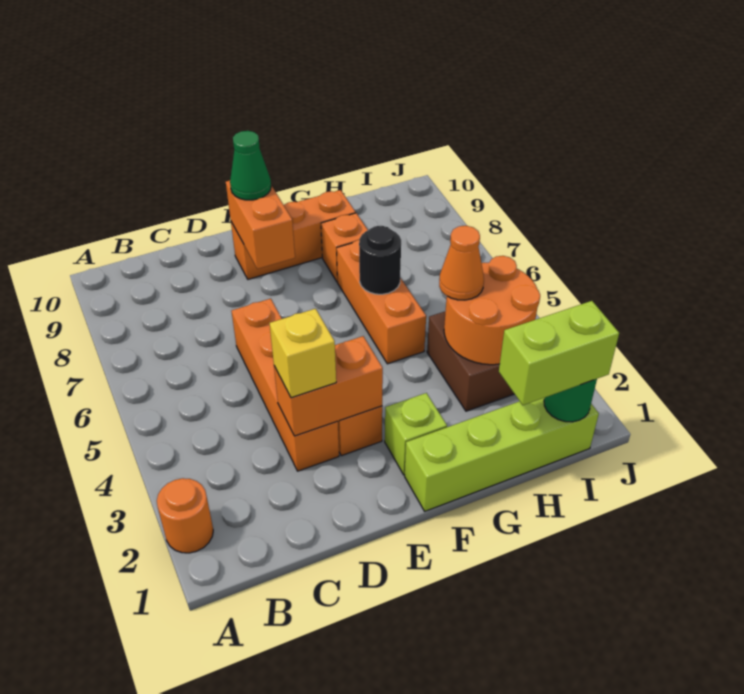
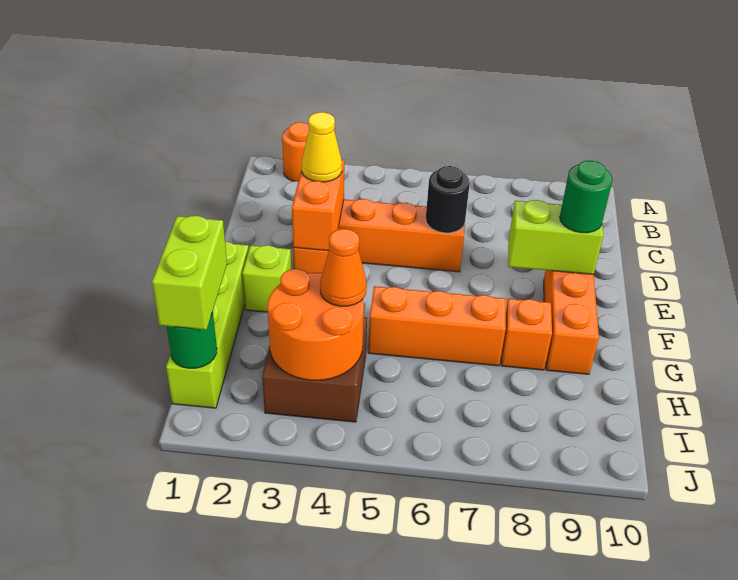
yellow 1x1 brick [270,309,336,398] -> yellow 1x1 cone [302,112,342,182]
orange 1x2 brick [226,181,295,269] -> lime 1x2 brick [508,200,603,274]
green 1x1 cone [230,131,271,200] -> green 1x1 round brick [560,161,612,233]
black 1x1 round brick [359,226,401,294] -> black 1x1 round brick moved to [426,166,470,233]

